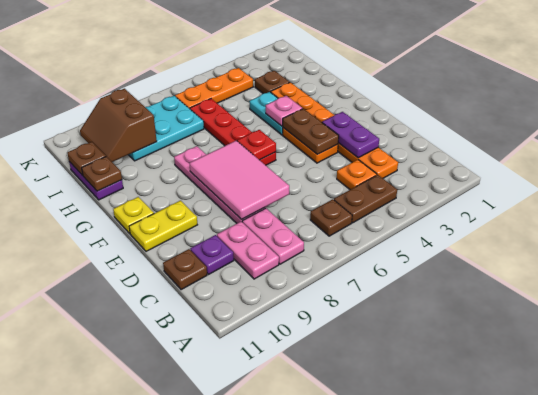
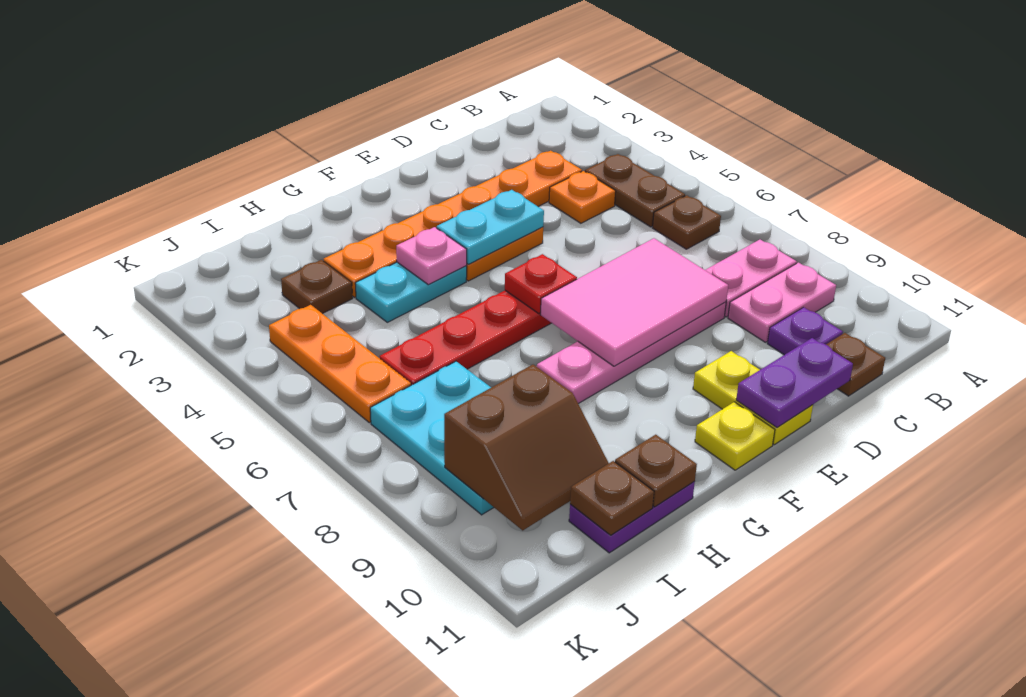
purple 1x2 plate [322,112,379,158] -> purple 1x2 plate moved to [736,338,853,427]
brown 1x2 plate [283,109,339,154] -> cyan 1x2 plate [437,190,544,264]

